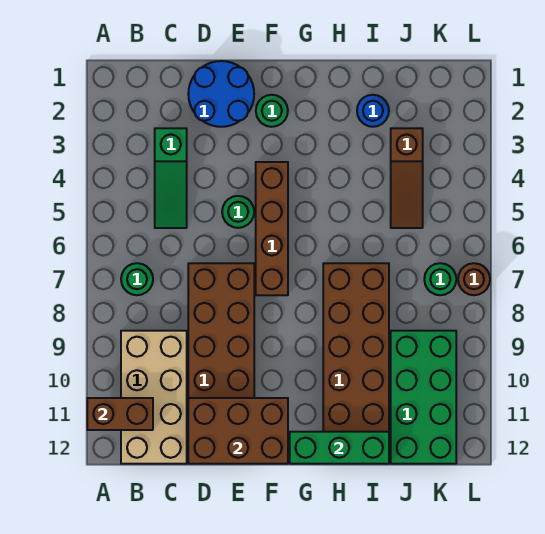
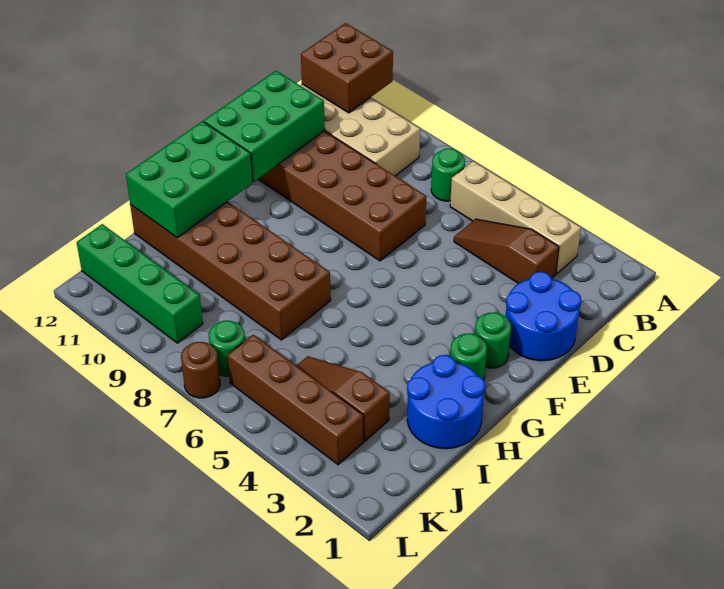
brown 1x2 brick [87,398,153,430] -> brown 2x2 brick [301,23,393,113]
none -> tan 1x4 brick [450,161,581,274]
green 1x3 slope [155,128,187,228] -> brown 1x3 slope [454,219,559,284]
brown 2x3 brick [188,398,288,464] -> green 2x3 brick [204,71,325,182]
green 1x1 round brick [222,196,254,228] -> green 1x1 round brick moved to [450,334,487,380]
brown 1x4 brick [256,162,288,295] -> brown 1x4 brick moved to [228,335,363,465]
green 1x3 brick [290,432,389,464] -> green 2x3 brick [126,121,253,238]
blue 1x1 round brick [357,95,389,127] -> blue 2x2 round brick [407,355,485,449]
green 2x4 brick [391,331,456,464] -> green 1x4 brick [77,224,203,343]

